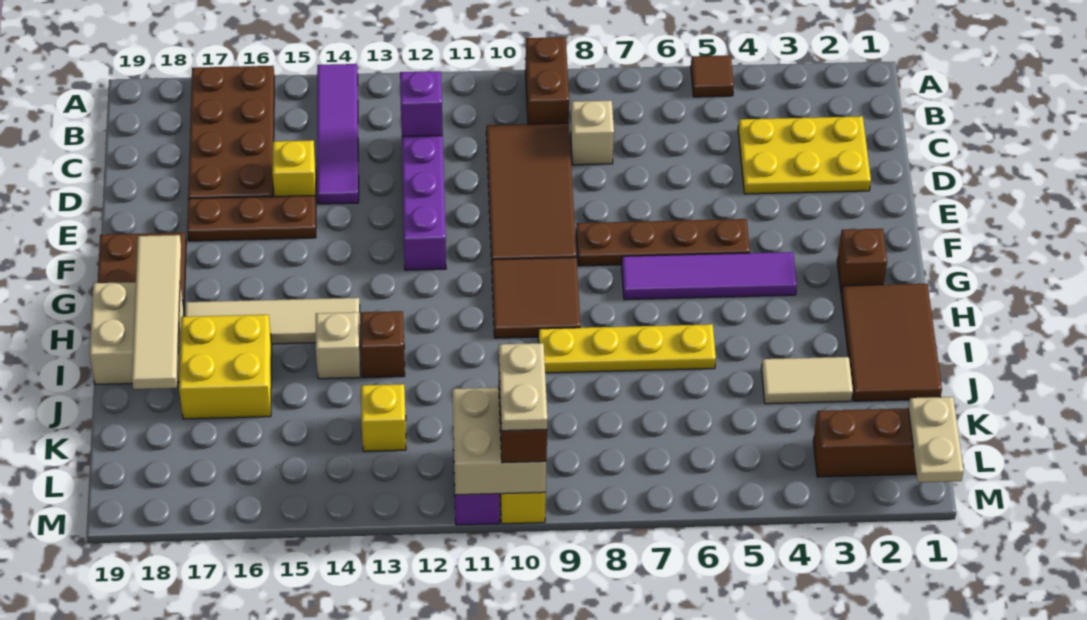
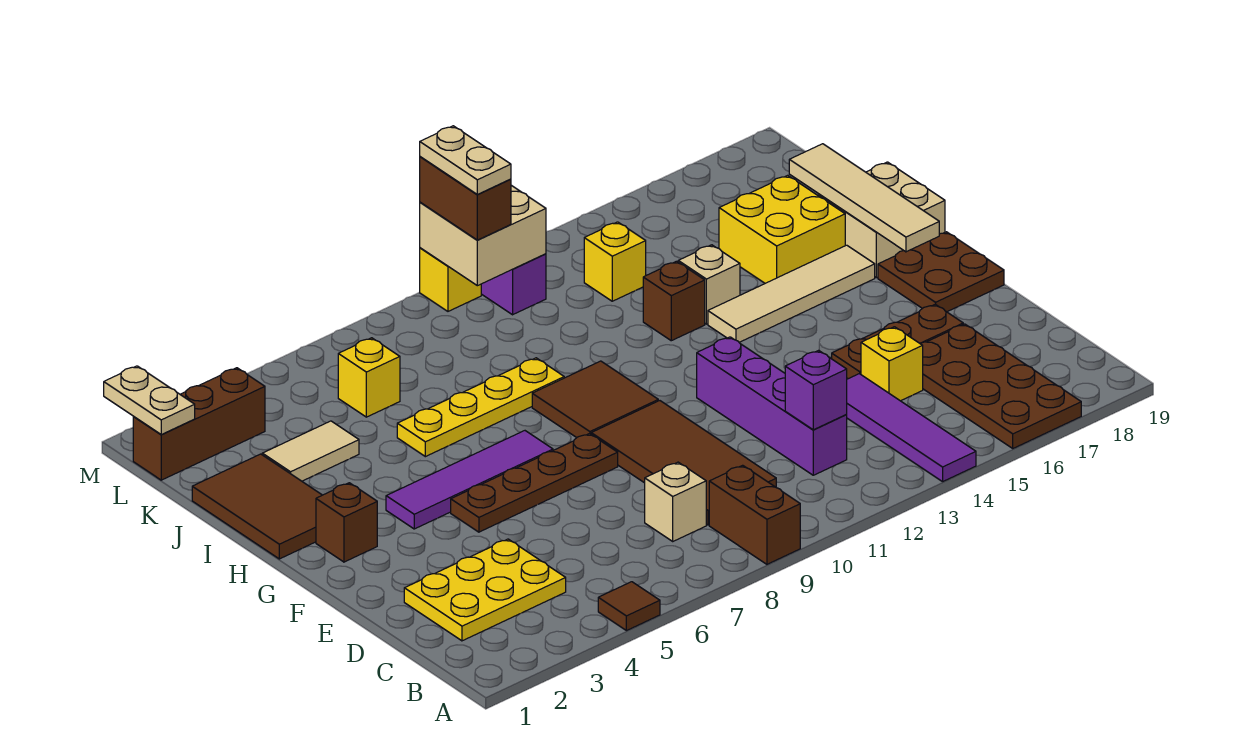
none -> yellow 1x1 brick [338,338,400,417]

